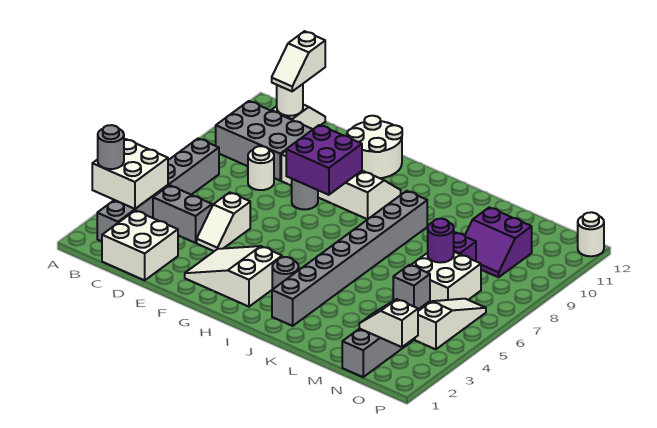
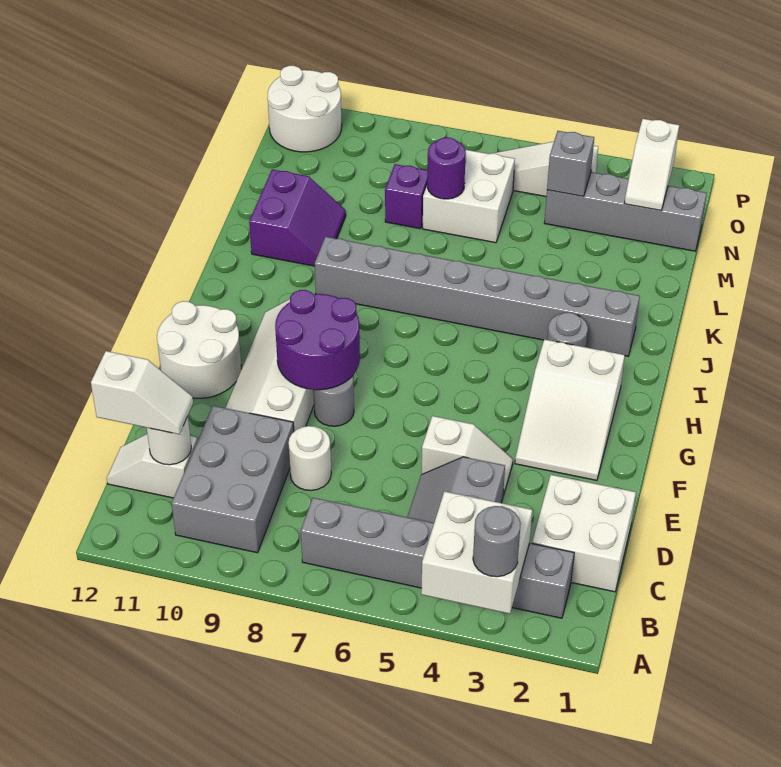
purple 2x2 brick [286,125,362,195] -> purple 2x2 round brick [275,290,360,390]
purple 2x2 slope [465,207,532,277] -> purple 2x2 slope moved to [249,170,346,266]
white 1x1 round brick [578,212,604,256] -> white 2x2 round brick [268,66,342,152]

